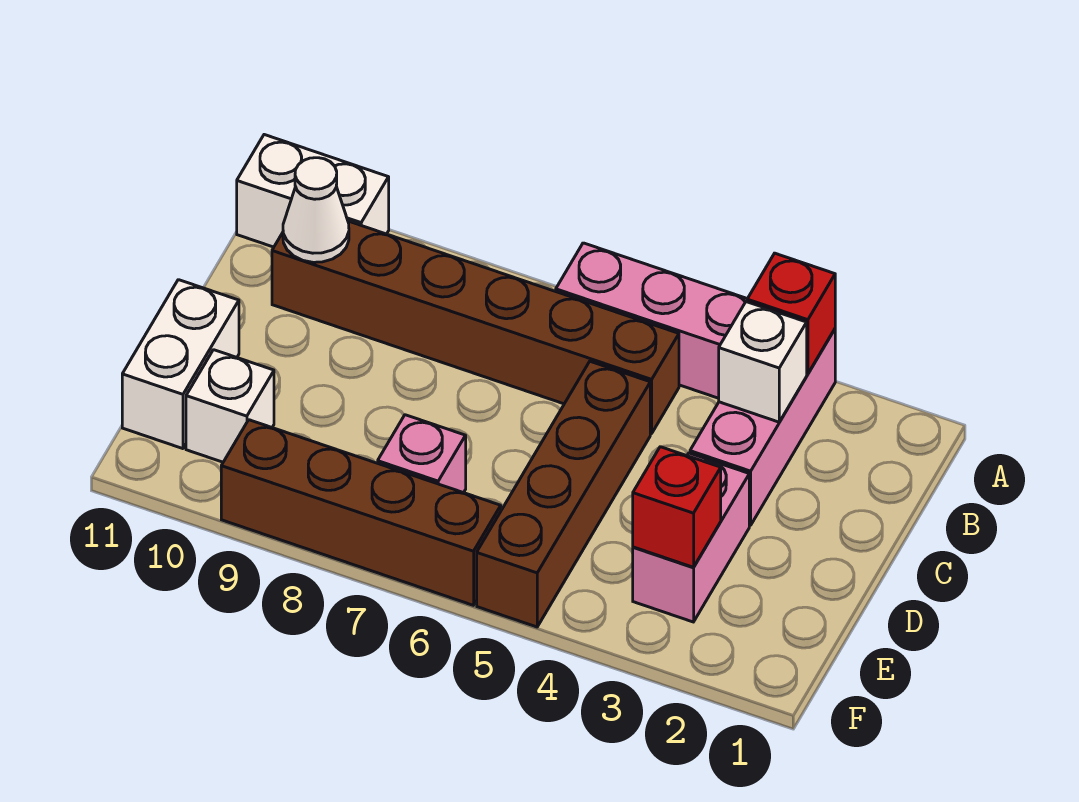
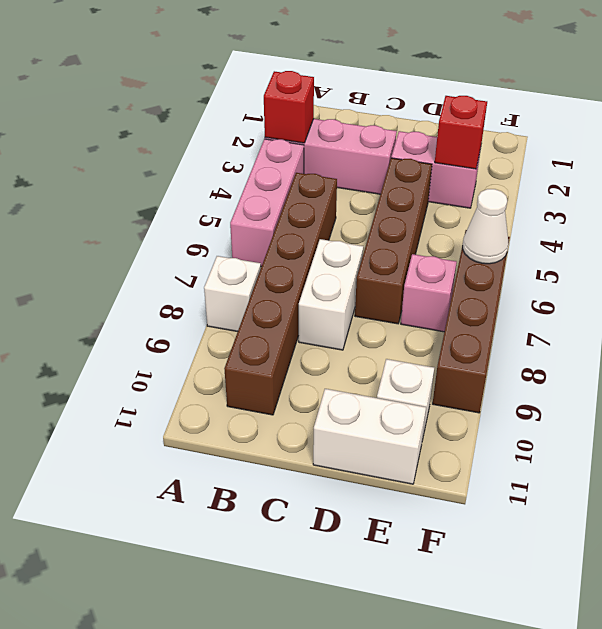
white 1x2 brick [237,135,389,247] -> white 1x2 brick moved to [299,239,363,350]
white 1x1 brick [719,302,807,422] -> white 1x1 brick moved to [204,256,261,332]
white 1x1 cone [283,158,349,262] -> white 1x1 cone moved to [463,189,509,264]
brown 1x4 brick [477,362,650,627] -> brown 1x4 brick turned to [355,158,432,324]

